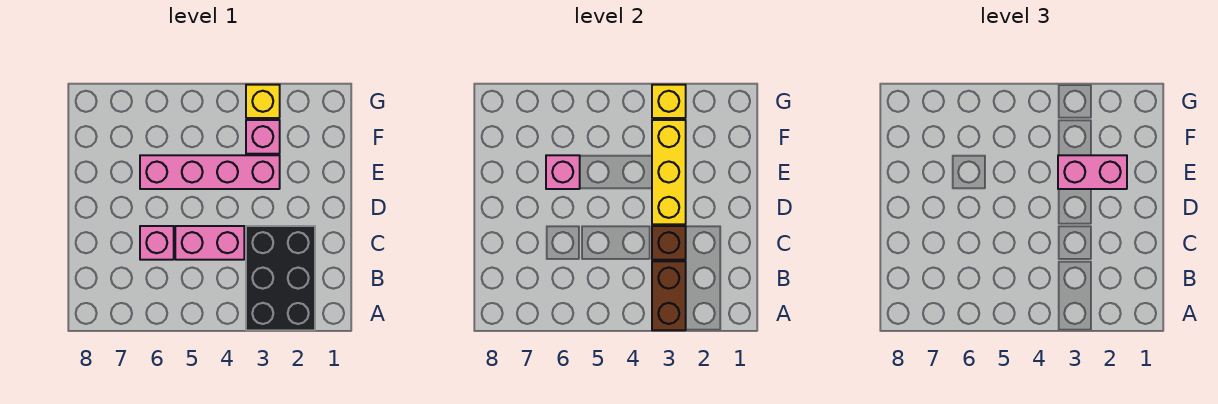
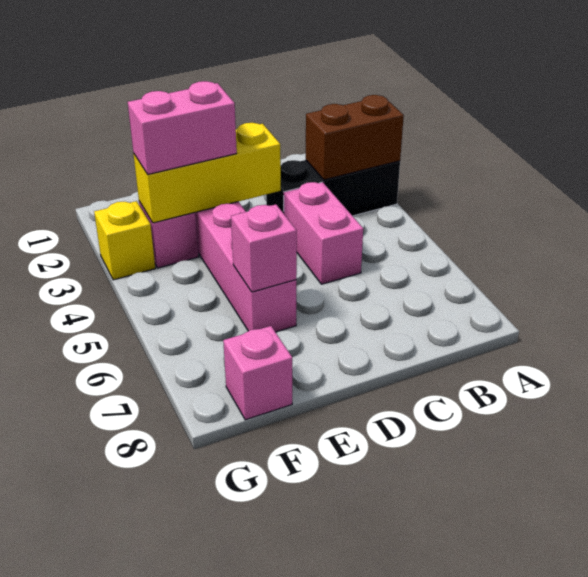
black 2x3 brick [246,226,315,330] -> black 1x3 brick [266,160,400,216]
brown 1x1 brick [652,226,686,260] -> none
pink 1x1 brick [140,226,174,260] -> pink 1x1 brick moved to [223,326,292,420]
pink 1x2 brick [1058,155,1127,189] -> pink 1x2 brick turned to [128,81,237,174]
yellow 1x1 brick [652,85,686,118] -> none

